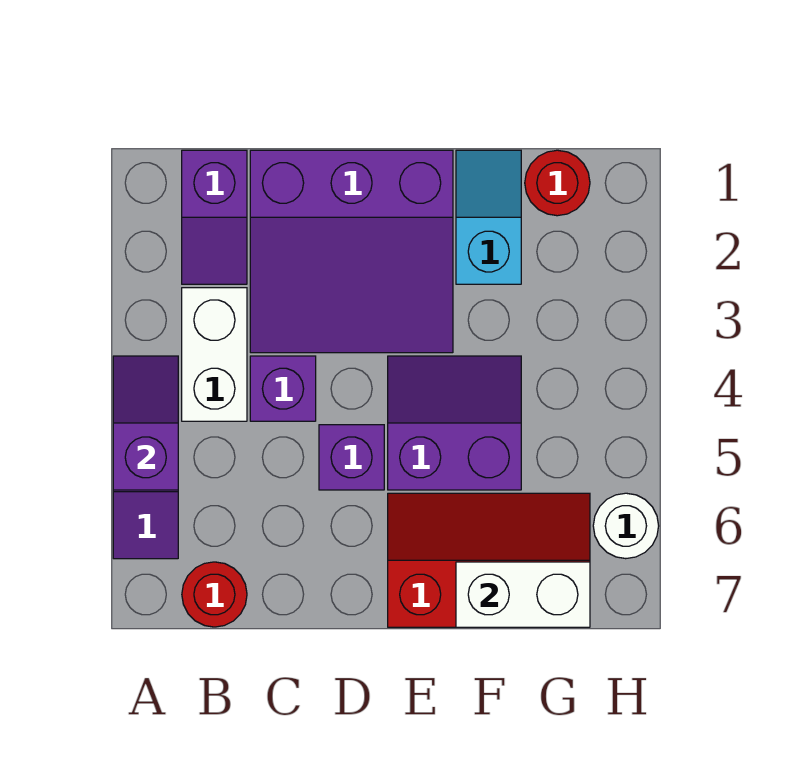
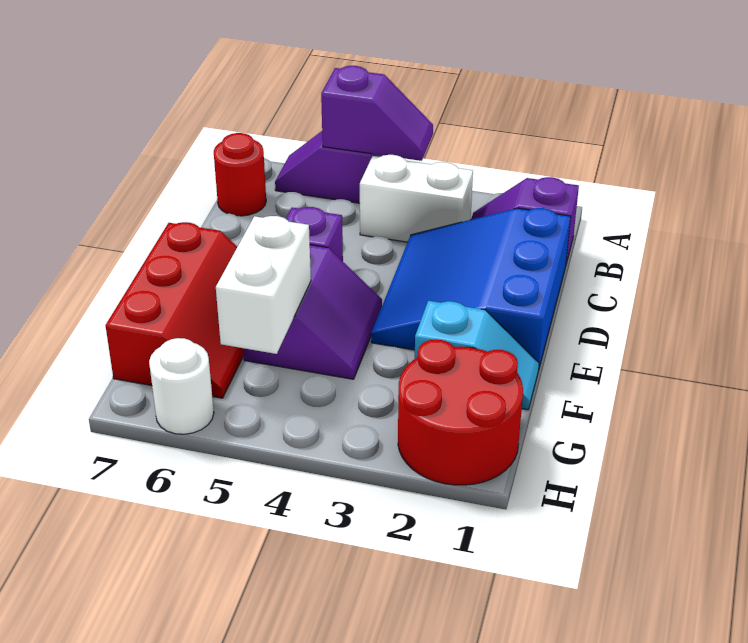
purple 3x3 slope [250,150,453,353] -> blue 3x3 slope [371,208,571,371]
purple 1x1 brick [250,356,316,421] -> none
white 1x2 brick [456,562,590,627] -> white 1x2 brick moved to [216,216,311,354]
red 1x1 round brick [525,150,590,216] -> red 2x2 round brick [398,339,523,485]

